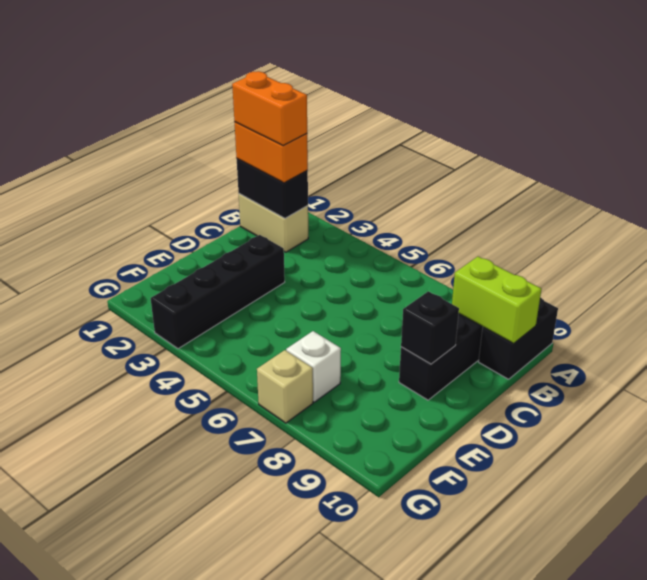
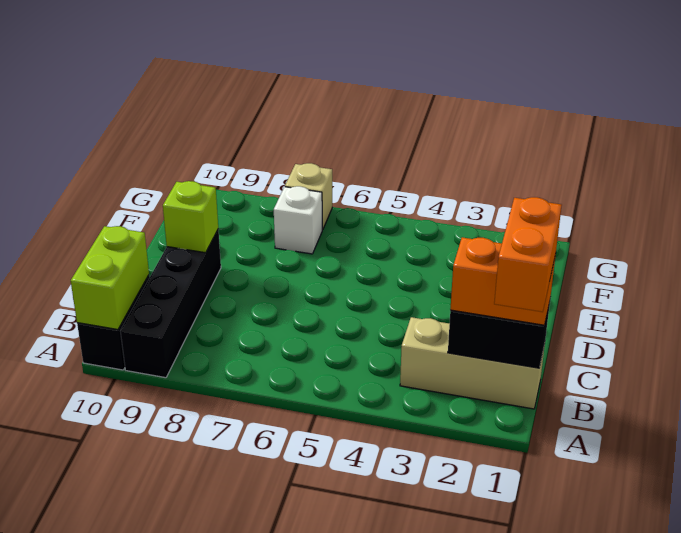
tan 1x2 brick [239,194,308,252] -> tan 1x3 brick [400,317,545,409]
orange 1x2 brick [232,71,307,146] -> orange 1x2 brick turned to [494,197,562,312]
lime 1x2 brick [452,257,541,344] -> lime 1x2 brick turned to [71,226,149,329]
black 1x4 brick [151,235,285,349] -> none
black 1x1 brick [401,291,459,364] -> lime 1x1 brick [163,181,218,253]

